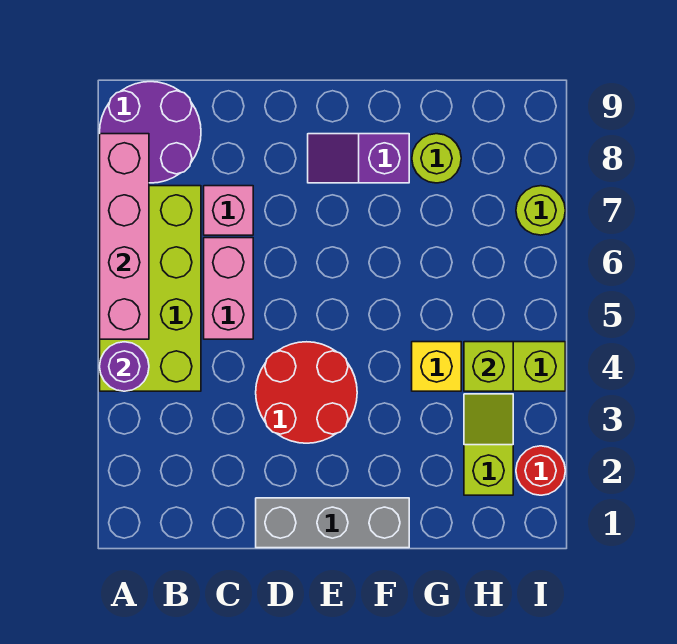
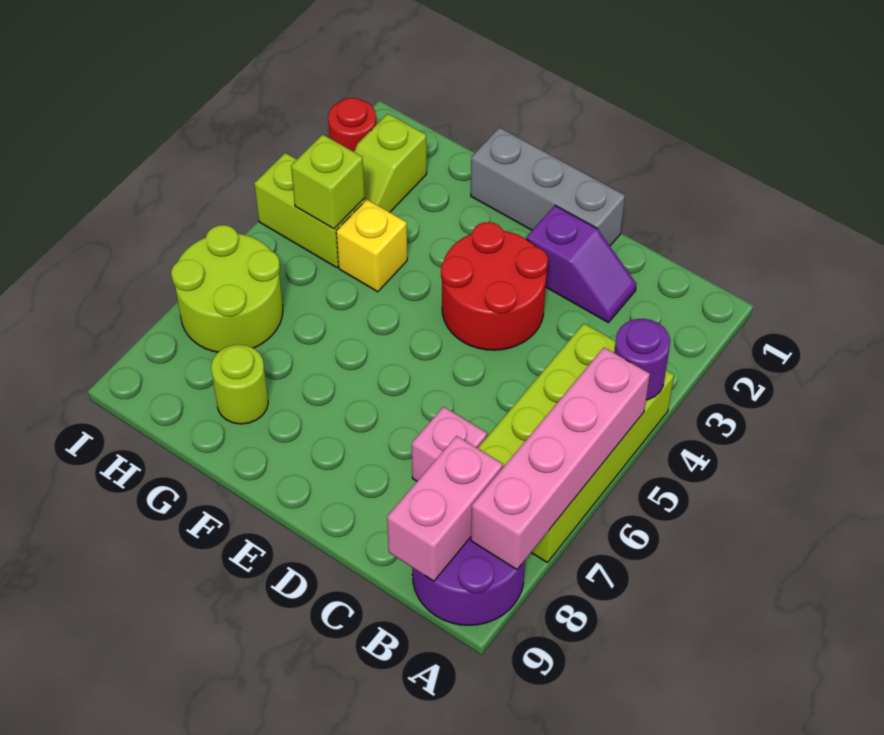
pink 1x2 brick [204,238,253,339] -> pink 1x2 brick moved to [387,436,503,581]
purple 1x2 slope [308,134,409,183] -> purple 1x2 slope moved to [526,206,636,323]
lime 1x1 round brick [516,186,565,235] -> lime 2x2 round brick [171,225,283,352]

